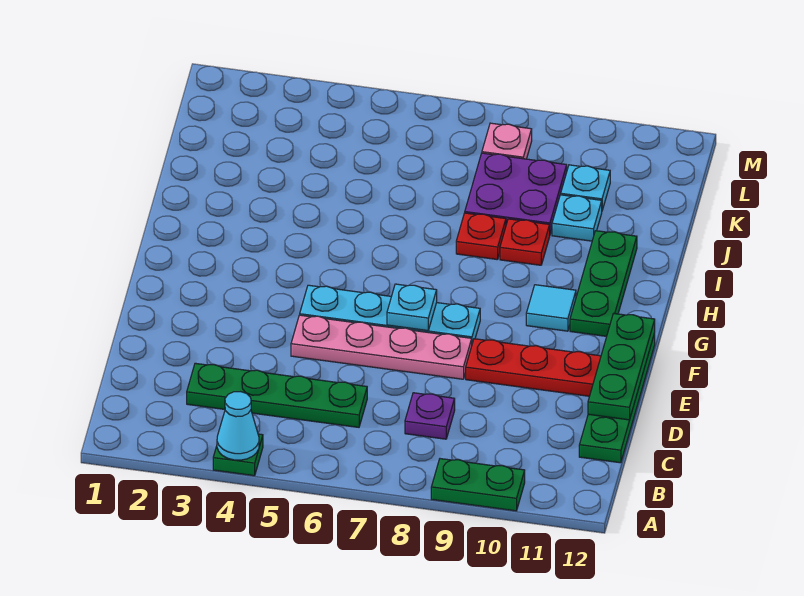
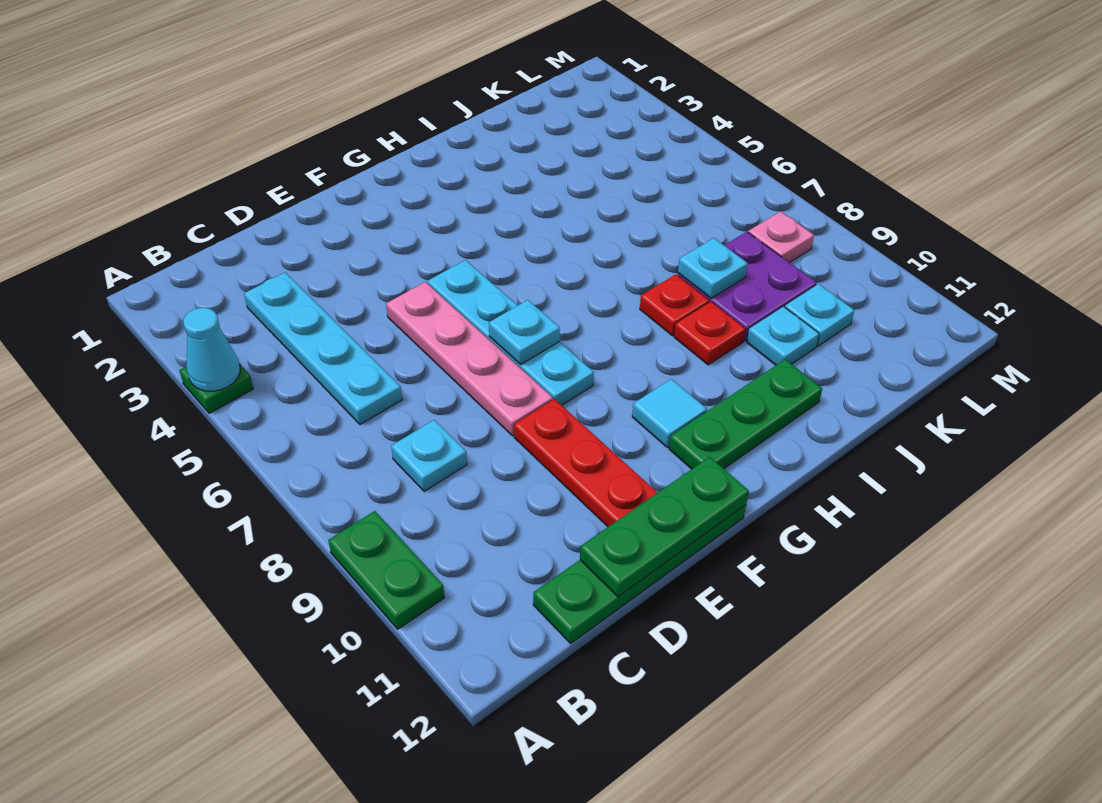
green 1x4 plate [187,363,367,427] -> cyan 1x4 plate [244,272,402,425]
purple 1x1 plate [405,393,455,439] -> cyan 1x1 plate [391,420,467,491]
none -> cyan 1x1 plate [678,238,748,298]

